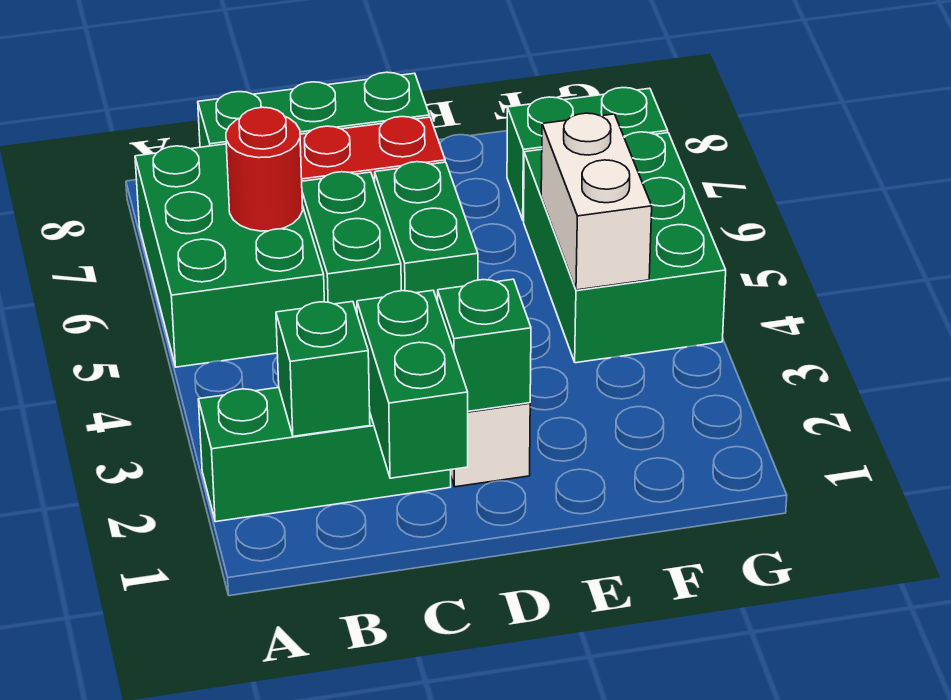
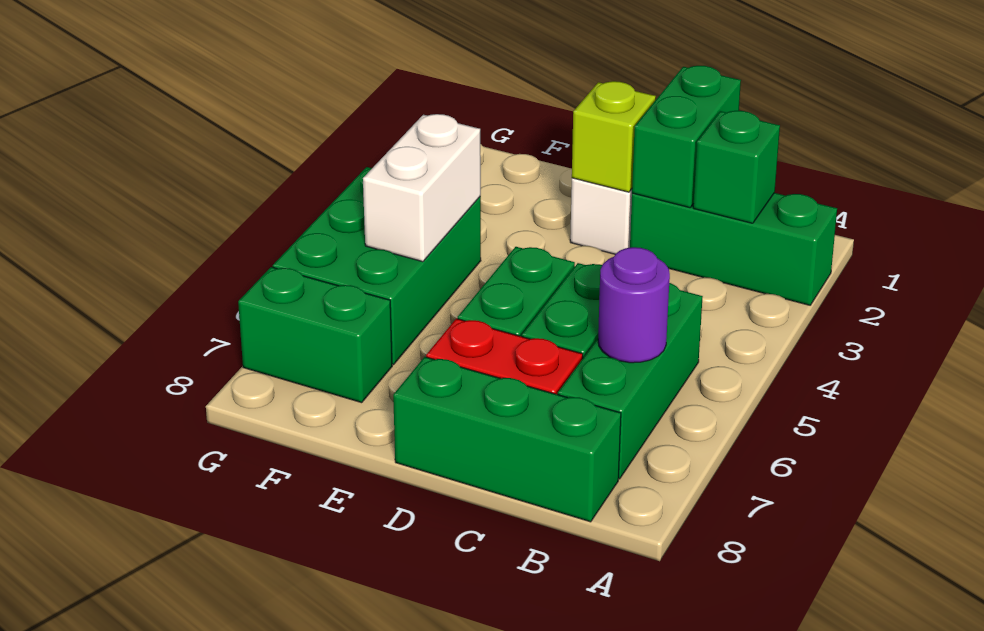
green 2x3 brick [135,144,324,367] -> green 1x3 brick [558,283,703,479]
red 1x1 round brick [226,107,303,231] -> purple 1x1 round brick [598,247,670,363]
green 1x1 brick [438,279,531,411] -> lime 1x1 brick [572,81,656,192]

